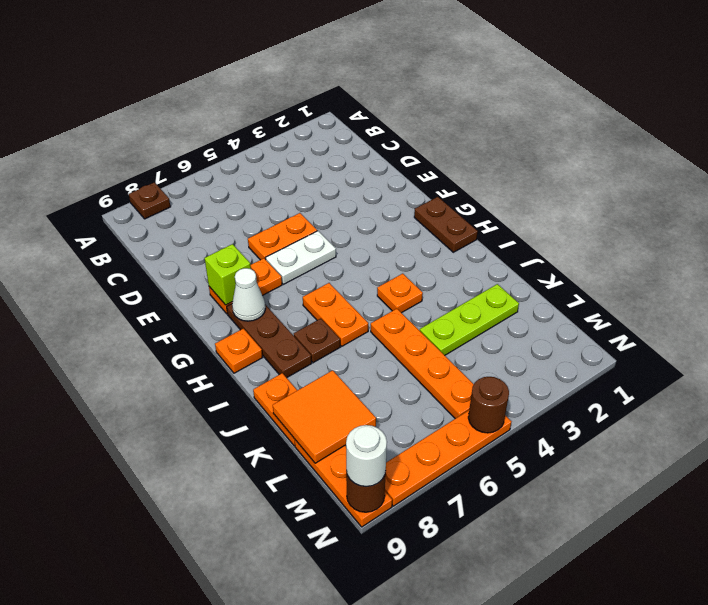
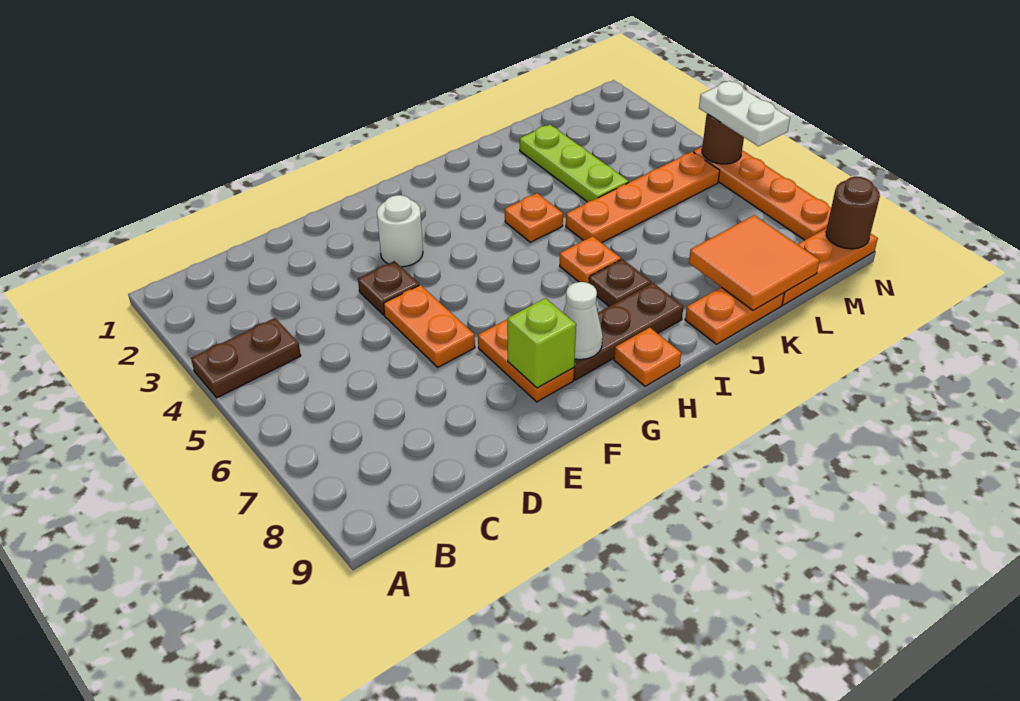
brown 1x1 plate [129,182,171,219] -> brown 1x1 plate moved to [358,261,419,315]
white 1x2 plate [266,231,336,284] -> white 1x2 plate moved to [699,81,790,146]
brown 1x2 plate [414,197,478,252] -> brown 1x2 plate moved to [191,318,301,398]
orange 1x2 plate [303,283,368,346] -> orange 1x1 plate [560,236,621,283]
white 1x1 round brick [346,425,387,487] -> white 1x1 round brick moved to [377,195,423,267]

